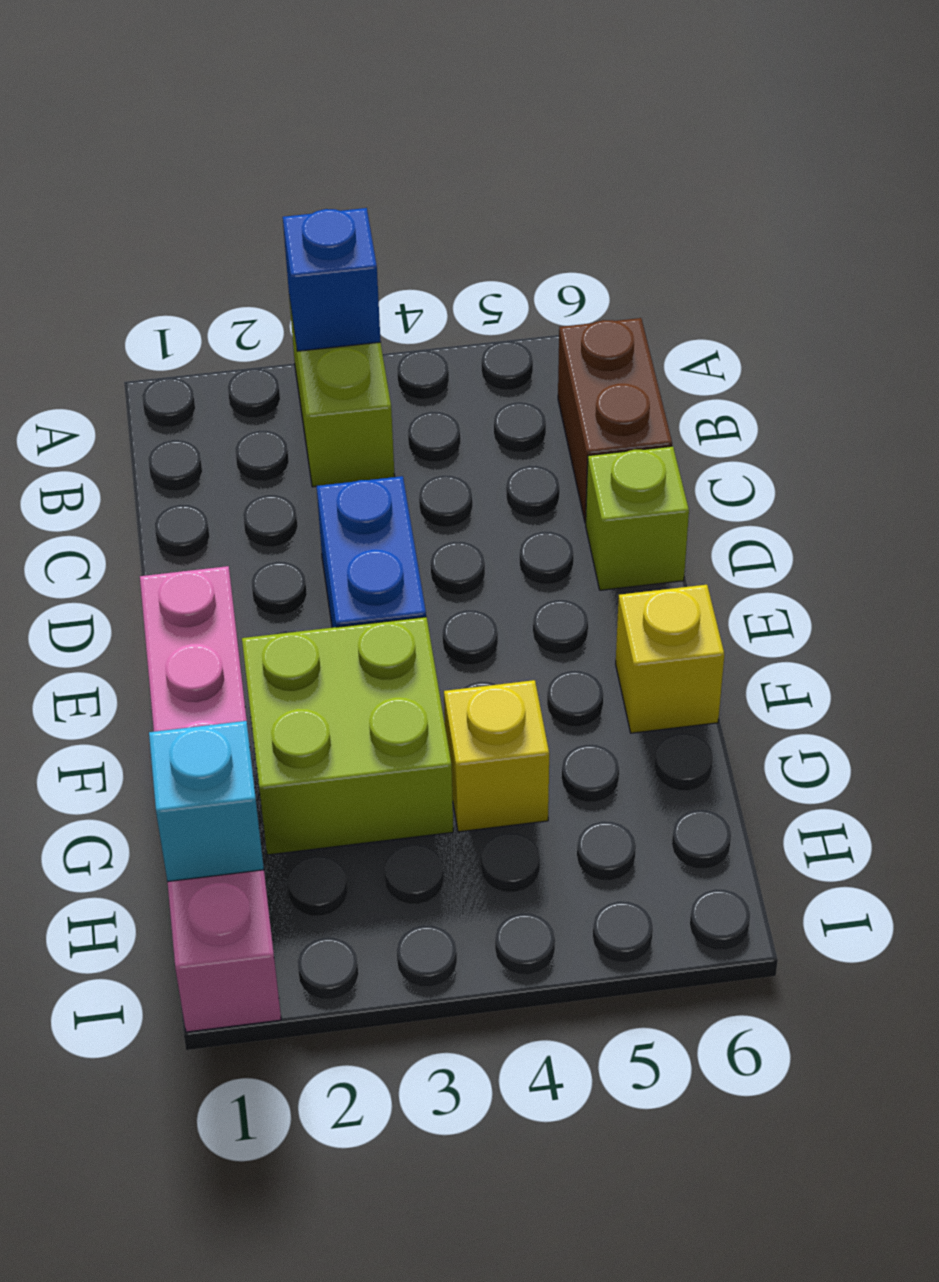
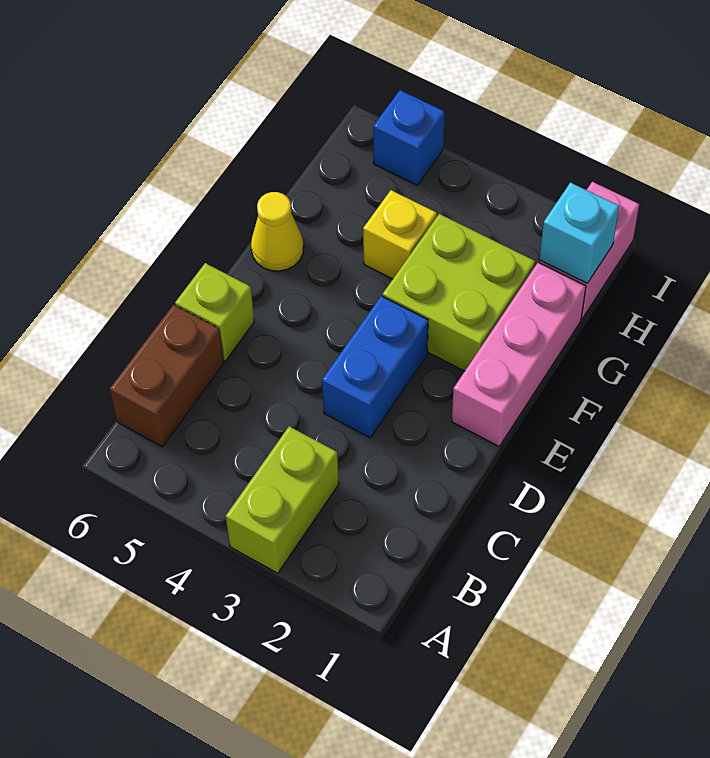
blue 1x1 brick [283,208,381,351] -> blue 1x1 brick moved to [373,90,445,185]
yellow 1x1 brick [616,585,724,733] -> yellow 1x1 cone [251,192,304,271]

